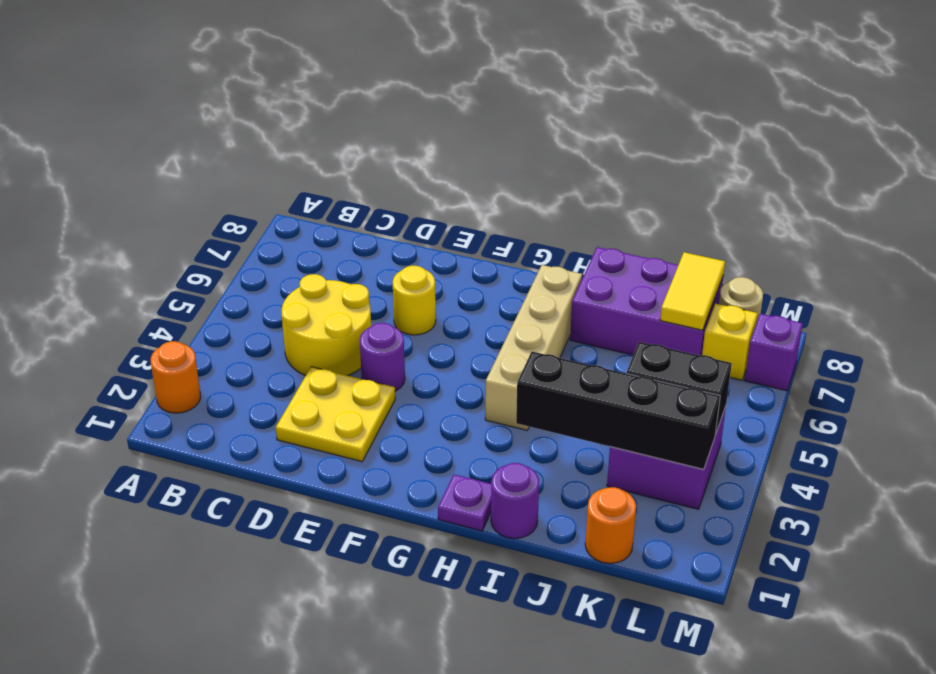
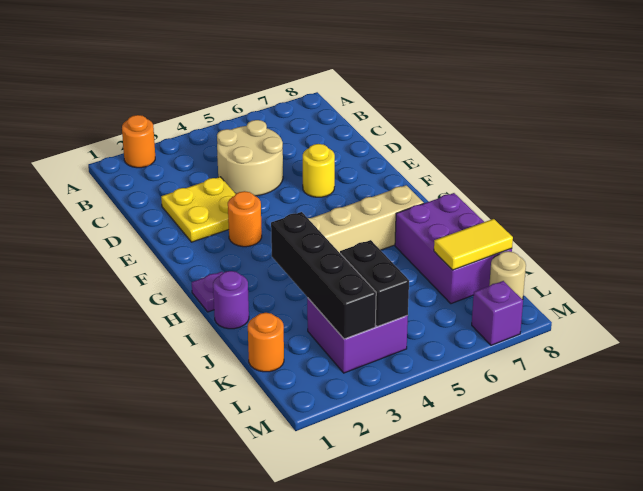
yellow 2x2 round brick [282,274,371,376] -> tan 2x2 round brick [217,120,283,196]
purple 1x1 round brick [360,323,405,391] -> none
none -> orange 1x1 round brick [228,191,262,247]
yellow 1x1 brick [702,304,758,380] -> none

